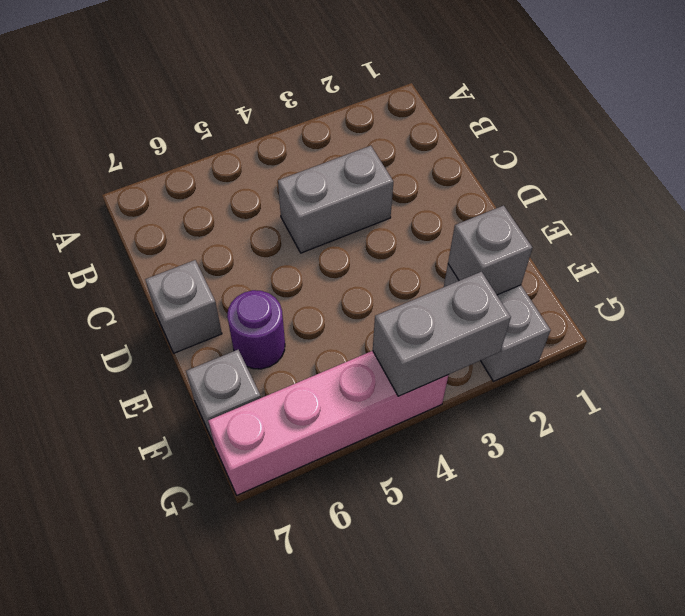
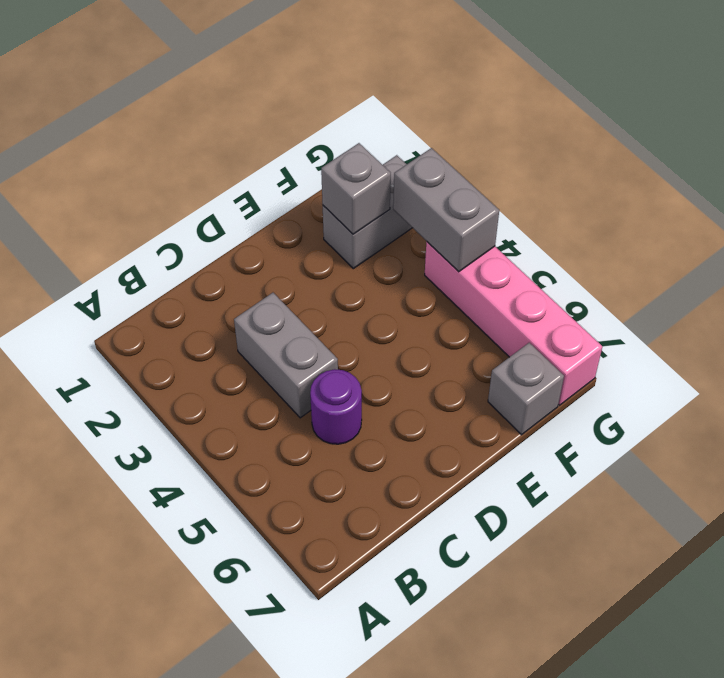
grey 1x1 brick [145,260,222,353] -> none
purple 1x1 round brick [227,290,285,369] -> purple 1x1 round brick moved to [310,369,362,444]

